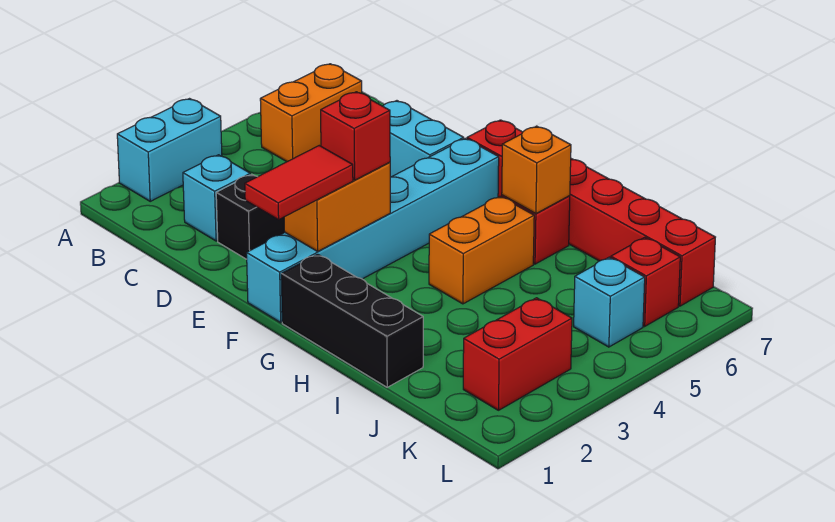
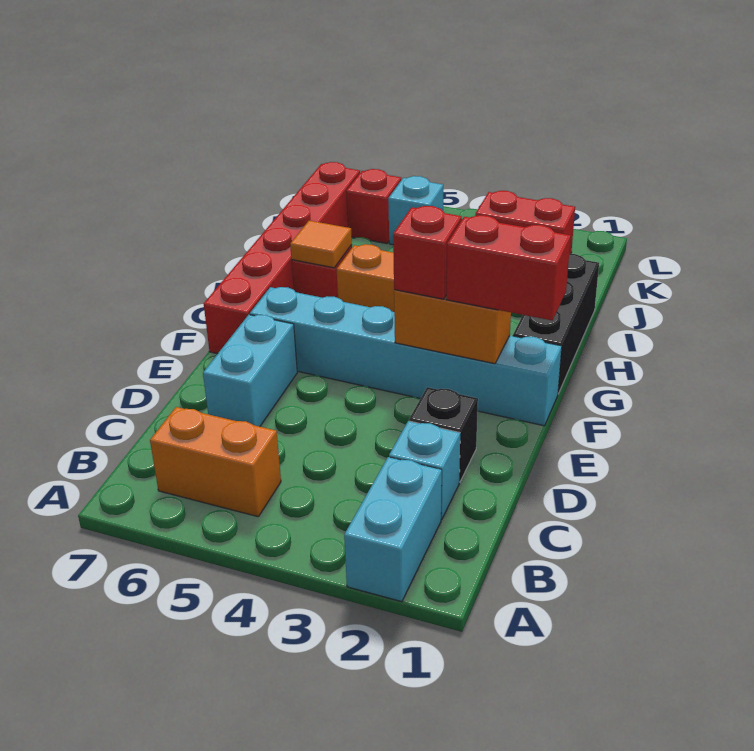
cyan 1x2 brick [117,99,222,201] -> cyan 1x2 brick turned to [344,457,442,602]
red 1x2 tile [245,146,353,220] -> red 1x2 brick [446,215,571,320]
orange 1x1 brick [502,126,571,214] -> orange 1x1 tile [290,221,352,268]

